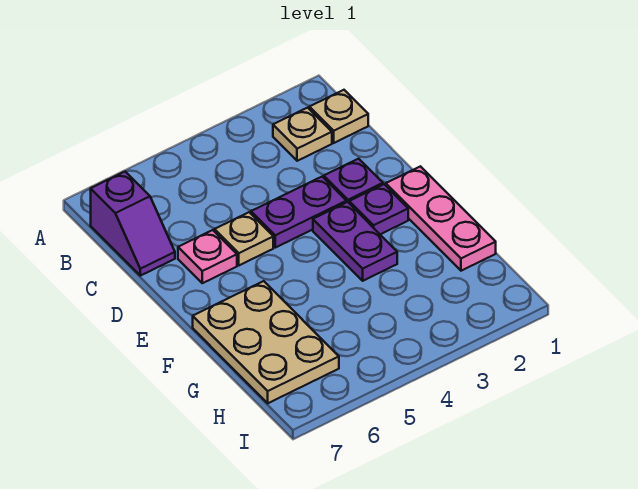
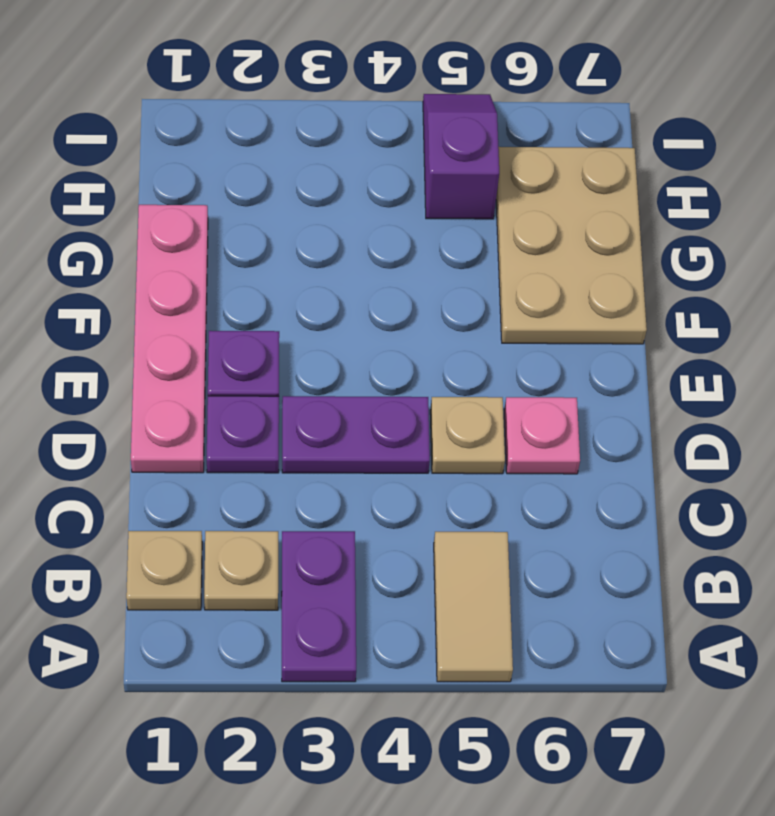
none -> tan 1x2 tile [434,532,513,682]
purple 1x2 slope [91,172,175,276] -> purple 1x2 slope moved to [423,94,499,219]
pink 1x3 plate [386,166,496,271] -> pink 1x4 plate [131,205,208,473]
purple 1x2 plate [313,202,397,281] -> purple 1x2 plate moved to [282,531,356,682]

